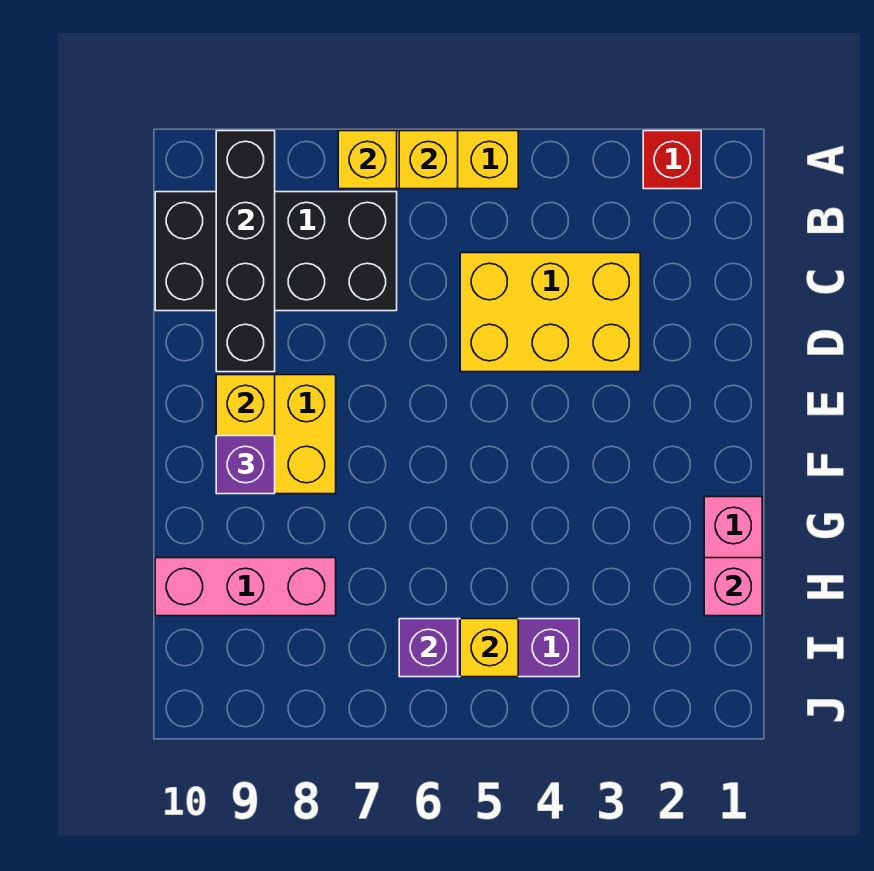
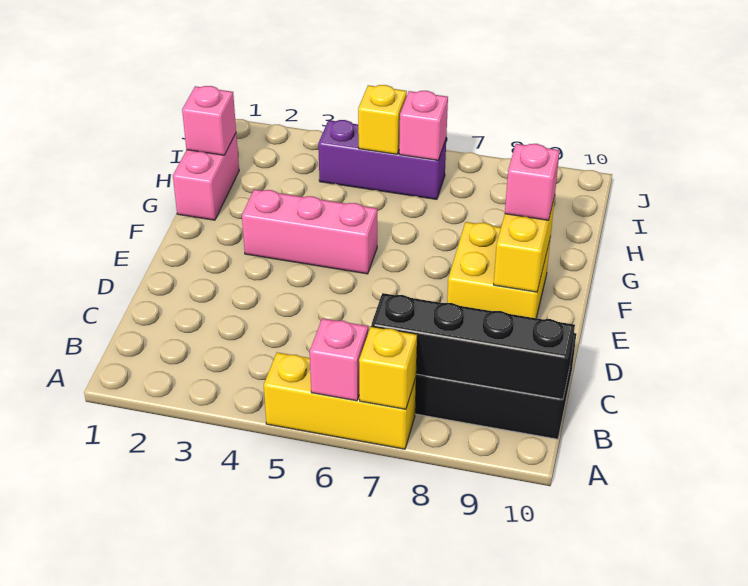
red 1x1 brick [643,131,701,189] -> none
yellow 1x1 brick [399,131,458,189] -> pink 1x1 brick [310,318,368,401]
black 1x4 brick [216,131,275,372] -> black 1x4 brick turned to [371,293,575,399]
yellow 2x3 brick [460,253,640,372] -> none
purple 1x1 brick [216,436,275,494] -> pink 1x1 brick [505,144,560,220]
pink 1x3 brick [155,558,336,616] -> pink 1x3 brick moved to [242,189,377,274]
purple 1x1 brick [399,619,458,677] -> pink 1x1 brick [399,91,448,160]

